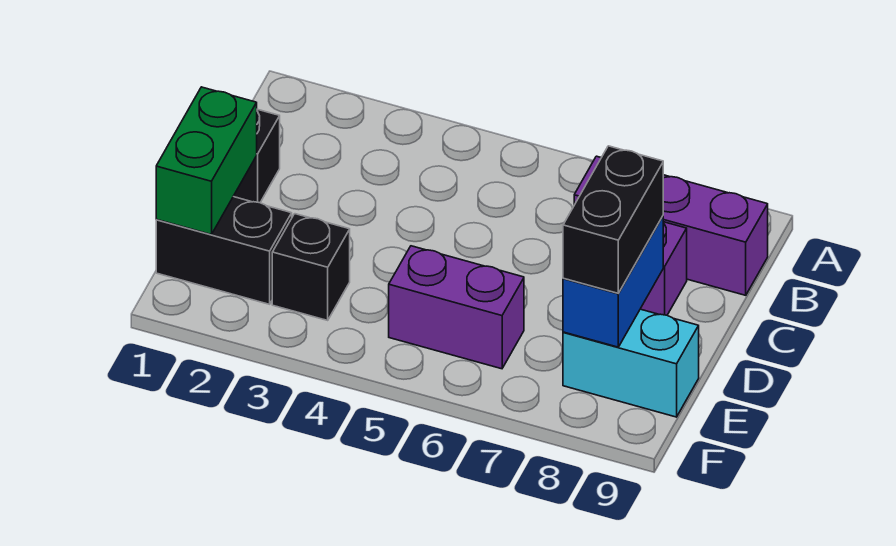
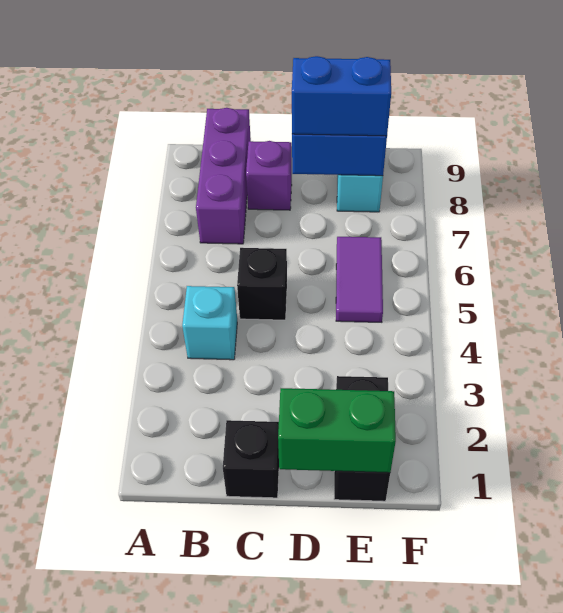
none -> cyan 1x1 brick [182,286,237,360]
black 1x2 brick [563,146,663,293] -> blue 1x2 brick [292,56,391,136]
black 1x1 brick [272,214,350,320] -> black 1x1 brick moved to [237,248,287,320]
purple 1x2 brick [389,246,524,369] -> purple 1x2 tile [336,237,383,322]

